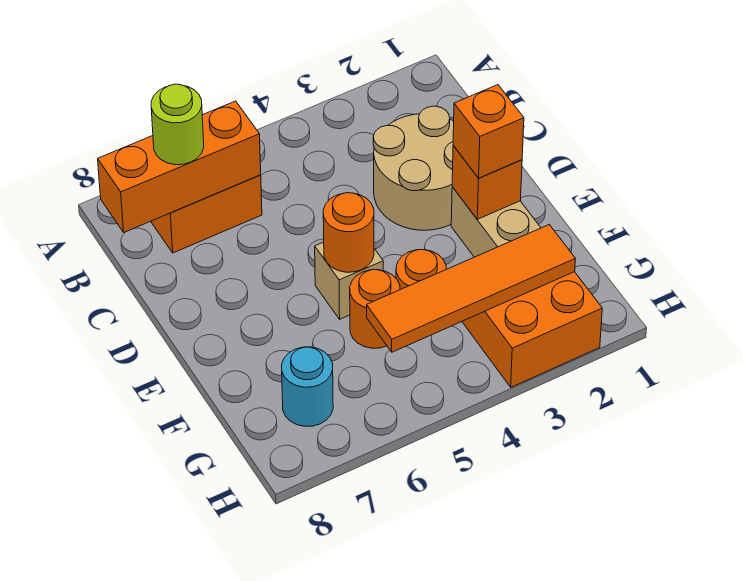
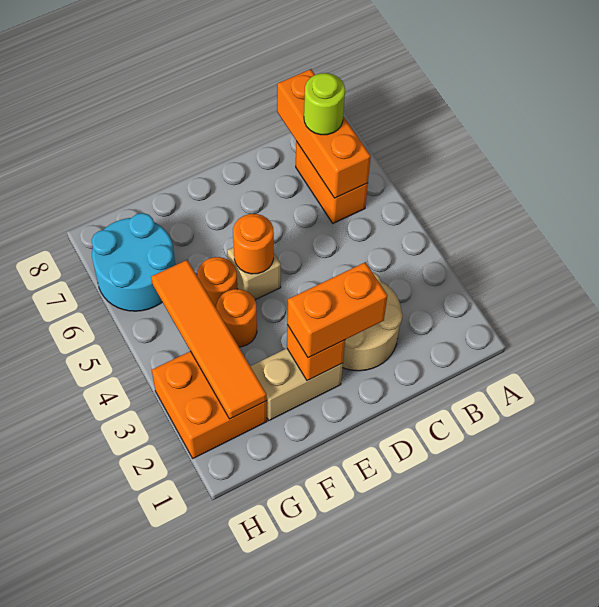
orange 1x1 brick [453,85,524,178] -> orange 1x2 brick [287,262,387,358]
cyan 1x1 round brick [282,347,333,426] -> cyan 2x2 round brick [92,213,175,311]

